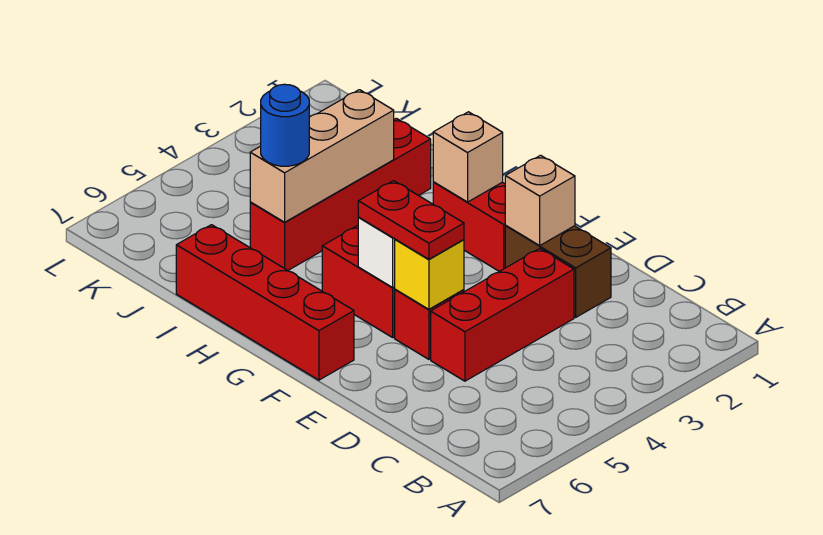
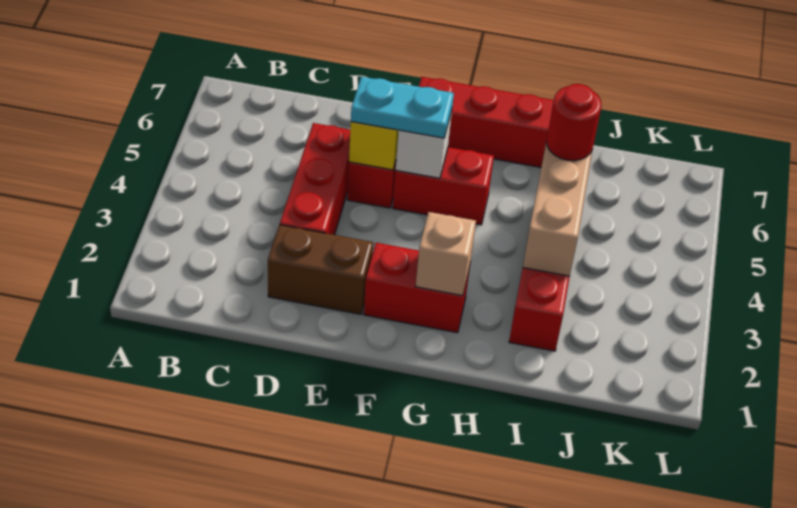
tan 1x1 brick [505,155,575,245] -> none
red 1x2 plate [358,181,464,259] -> cyan 1x2 plate [351,77,454,138]
blue 1x1 round brick [261,84,309,166] -> red 1x1 round brick [547,84,601,161]

